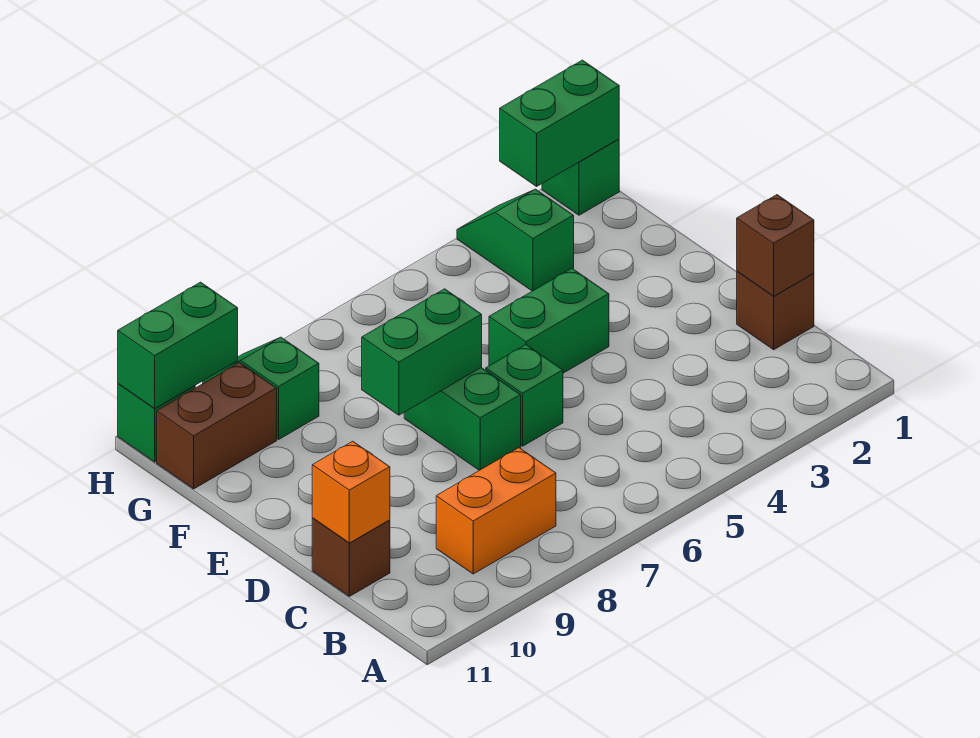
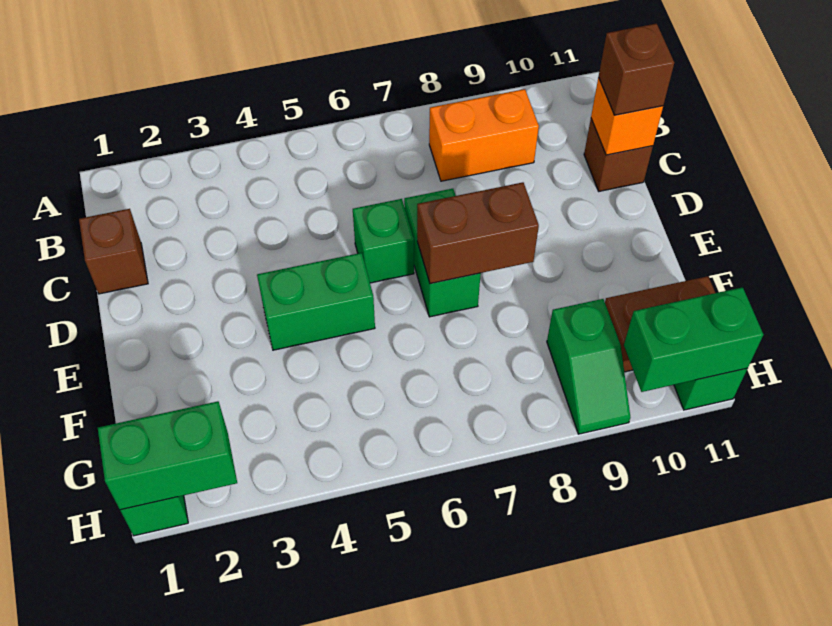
brown 1x1 brick [737,195,814,296] -> brown 1x1 brick moved to [599,24,674,115]
green 1x2 brick [362,289,482,415] -> brown 1x2 brick [417,182,539,284]
green 1x2 slope [457,189,574,291] -> none

